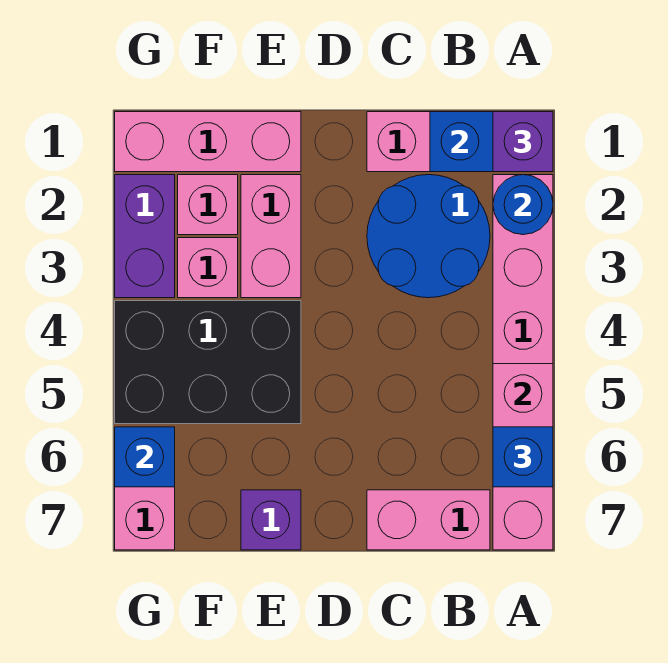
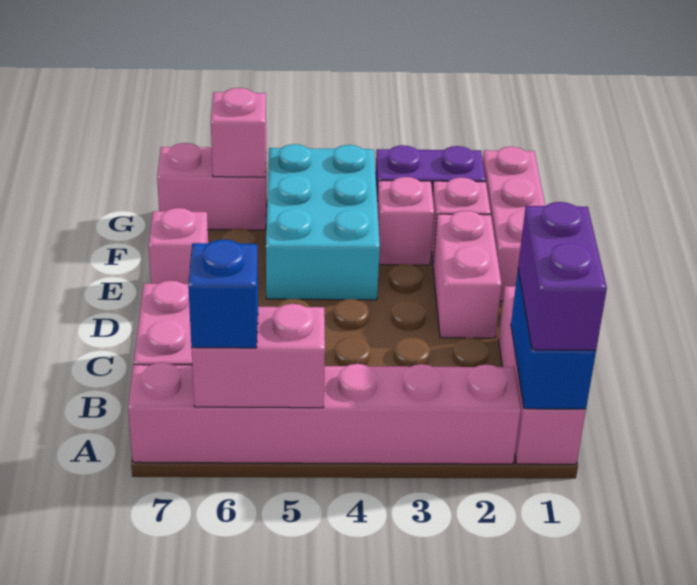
purple 1x1 brick [493,112,553,172] -> purple 1x2 brick [518,202,607,350]
blue 1x1 round brick [493,175,553,235] -> none
blue 2x2 round brick [367,175,490,298] -> none
pink 1x2 brick [241,175,301,298] -> pink 1x2 brick turned to [433,211,502,338]
black 2x3 brick [115,301,301,424] -> cyan 2x3 brick [266,144,380,300]
purple 1x1 brick [241,490,301,550] -> pink 1x1 brick [149,208,208,284]
blue 1x1 brick [115,427,175,487] -> pink 1x1 brick [211,88,266,177]

